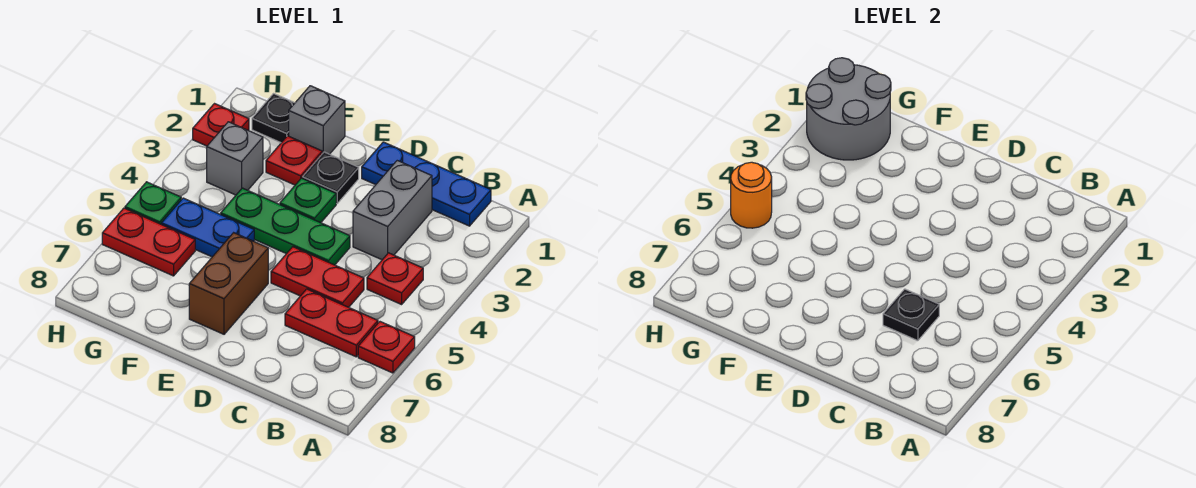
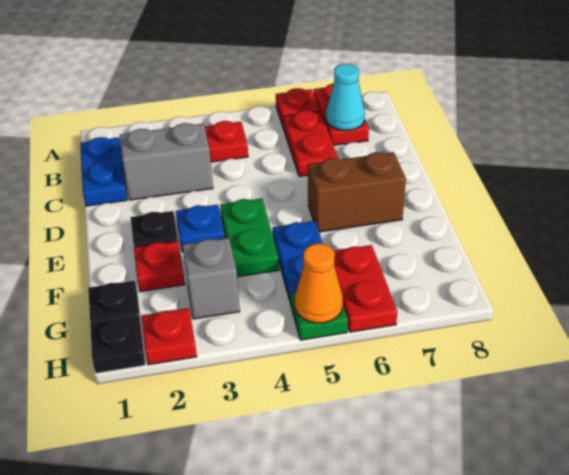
blue 1x3 plate [362,142,491,226] -> blue 1x2 plate [80,137,127,206]
none -> cyan 1x1 cone [326,64,365,130]
red 1x2 plate [271,247,364,307] -> red 1x2 plate moved to [314,84,369,145]
black 1x1 plate [883,289,939,341] -> black 1x1 plate moved to [90,316,145,373]
green 1x3 plate [221,188,350,265] -> green 1x2 plate [220,198,279,277]
green 1x1 plate [280,178,336,223] -> blue 1x1 plate [176,205,225,252]
grey 1x1 brick [289,86,345,154] -> none
grey 2x2 round brick [806,58,891,160] -> none
orange 1x1 round brick [731,162,772,228] -> orange 1x1 cone [295,244,343,323]

